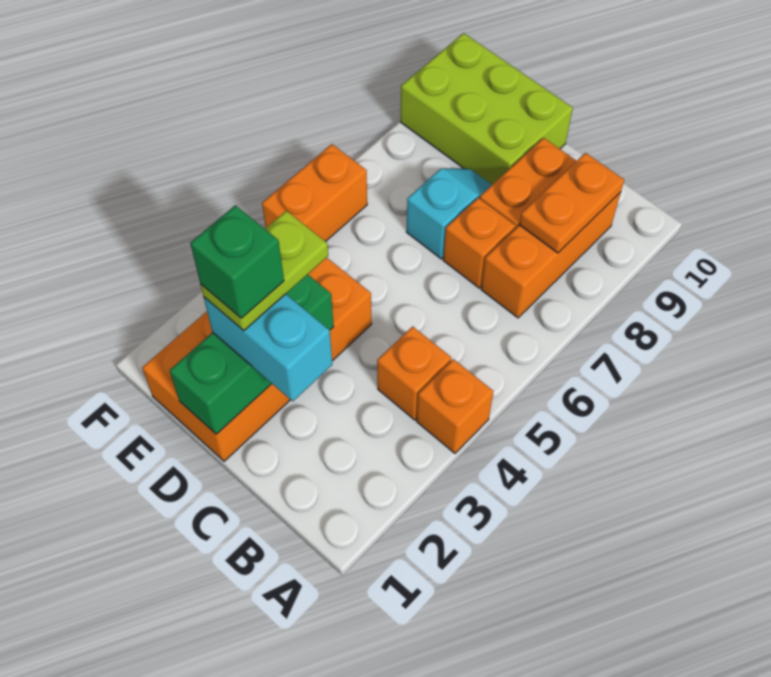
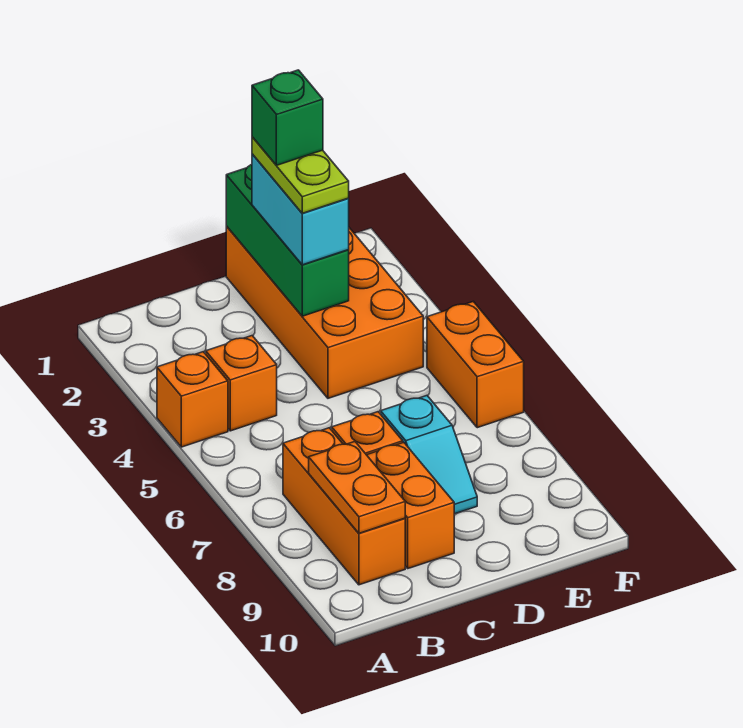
cyan 1x2 brick [204,294,332,401] -> cyan 1x2 brick turned to [252,154,349,265]
lime 2x3 brick [401,33,573,185] -> none

